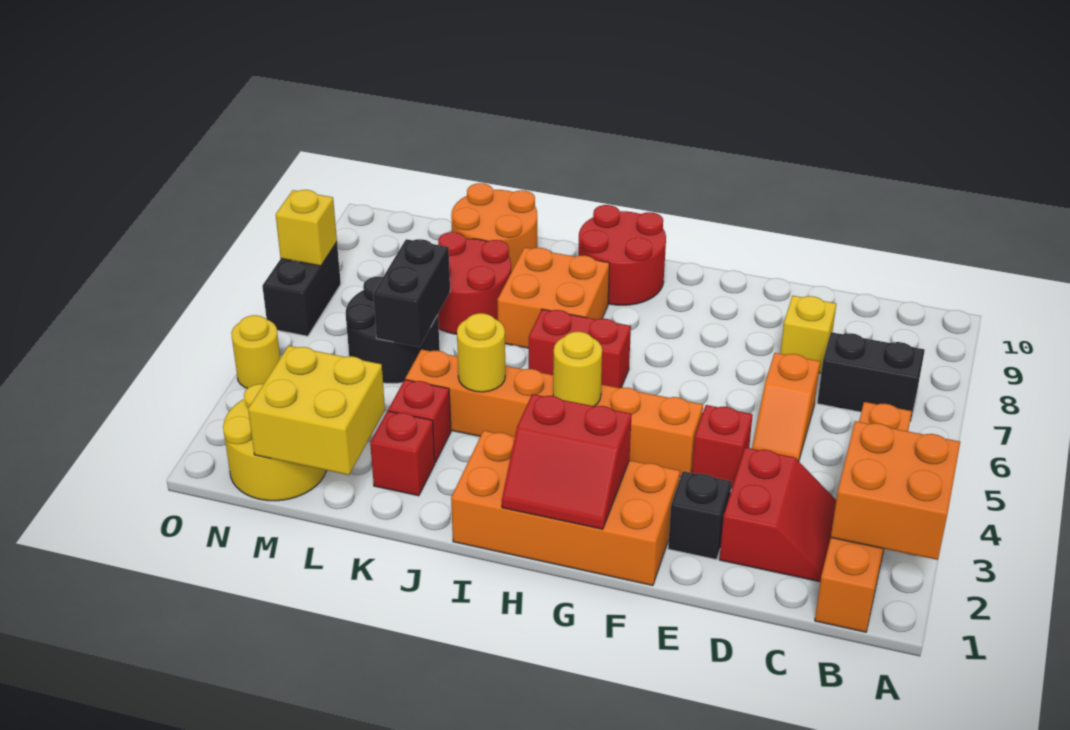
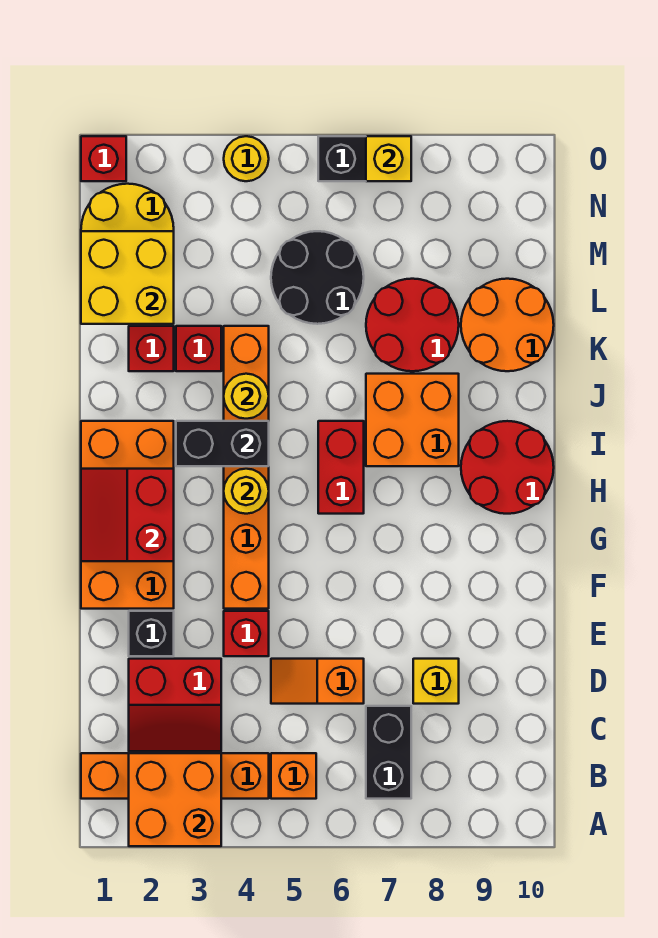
black 1x2 brick [373,239,450,347] -> black 1x2 brick moved to [176,421,269,466]
none -> red 1x1 brick [81,136,126,181]

